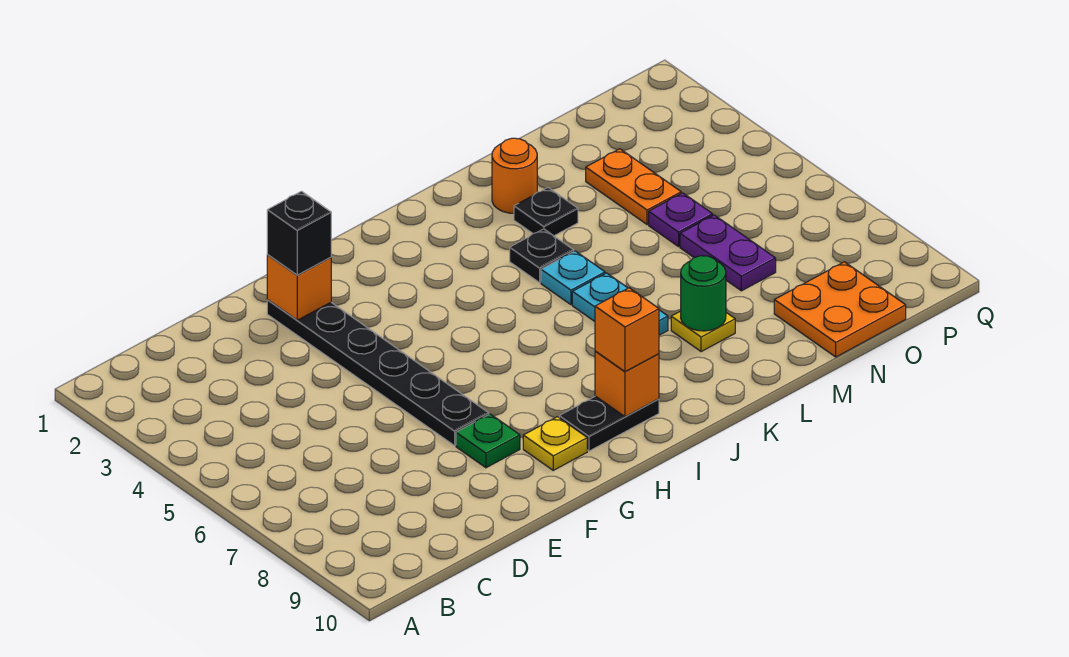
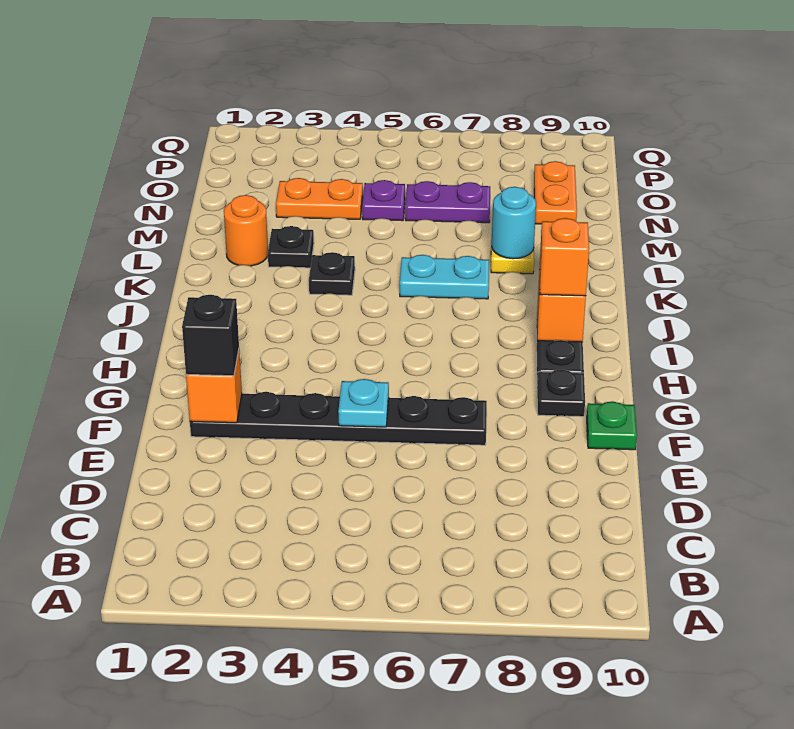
green 1x1 plate [456,414,520,468] -> green 1x1 plate moved to [587,401,637,450]
yellow 1x1 plate [523,417,587,470] -> black 1x1 plate [537,370,585,417]
cyan 1x1 plate [541,251,605,305] -> cyan 1x1 plate moved to [338,379,389,427]
green 1x1 round brick [681,256,726,331] -> cyan 1x1 round brick [492,187,536,259]
orange 2x2 plate [774,262,906,357] -> orange 1x2 plate [534,161,577,224]

